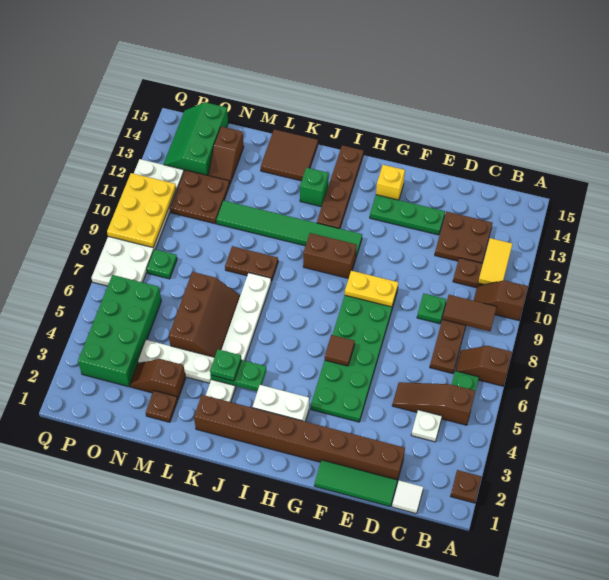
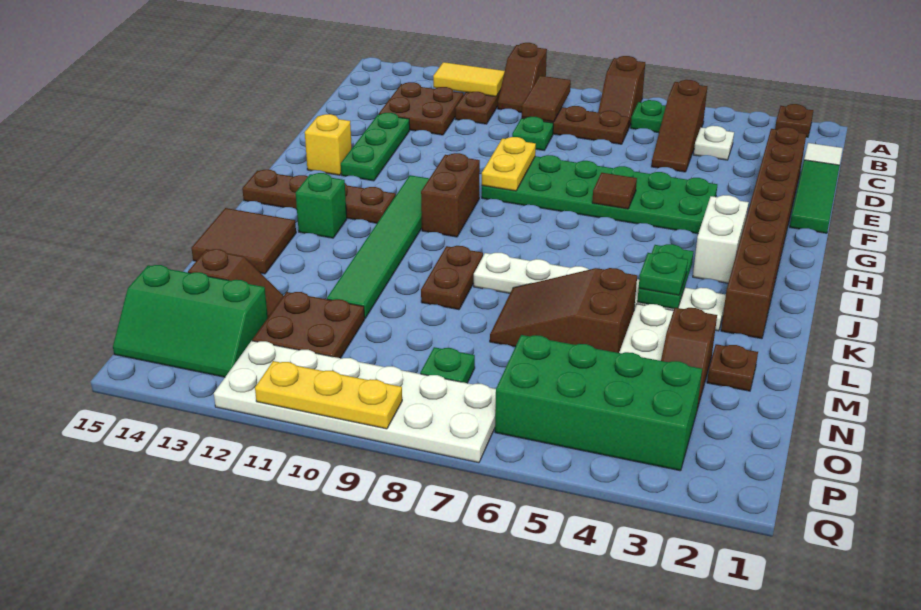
brown 2x3 slope [169,272,240,357] -> brown 2x3 slope turned to [490,268,637,353]
yellow 2x3 plate [107,173,176,247] -> yellow 1x3 plate [255,361,402,429]

